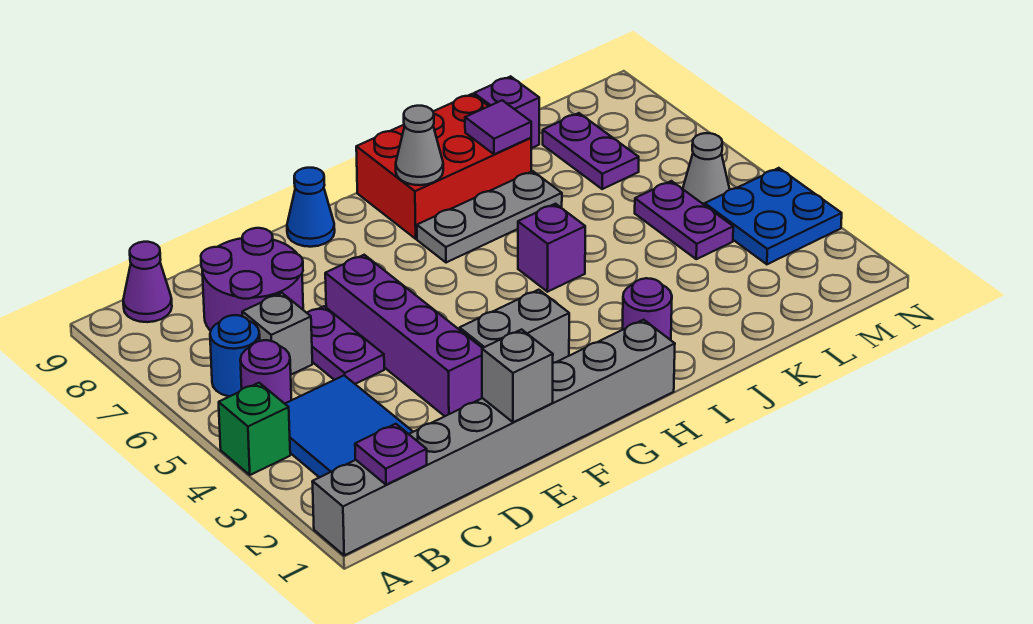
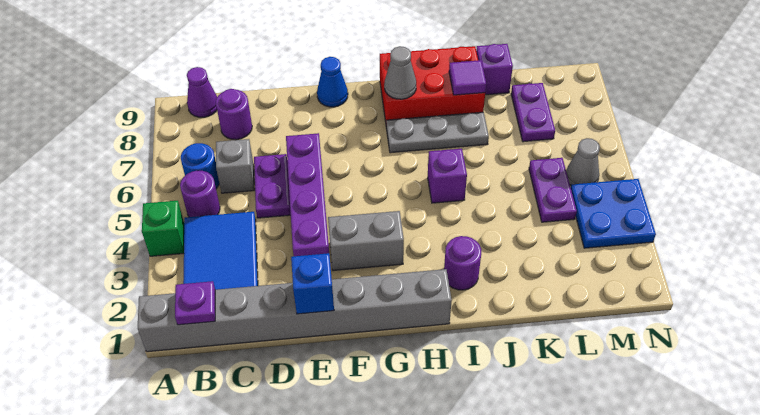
purple 2x2 round brick [201,228,303,331] -> purple 1x1 round brick [216,89,252,140]
grey 1x1 brick [482,330,553,422] -> blue 1x1 brick [291,253,334,314]

